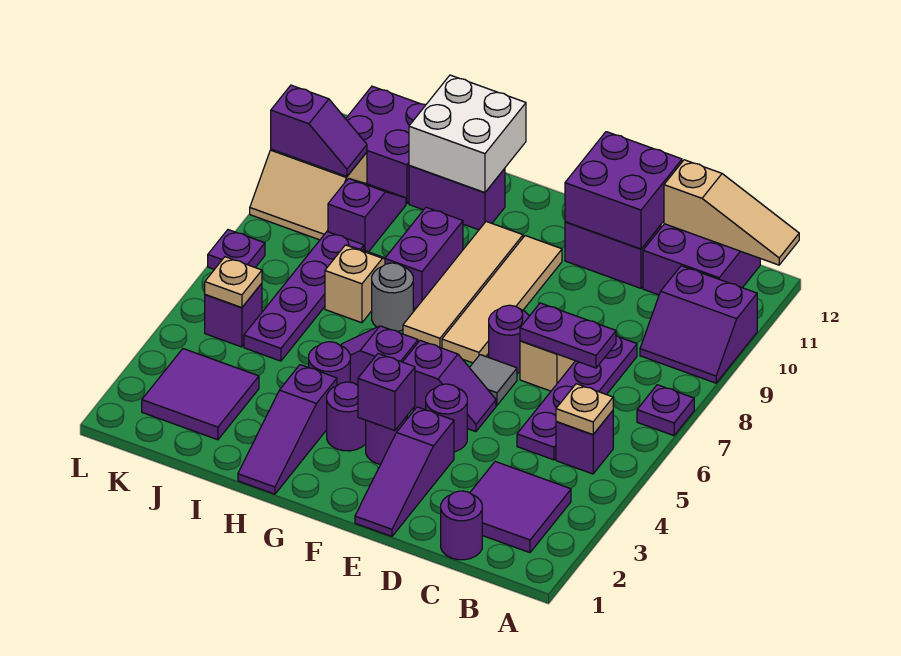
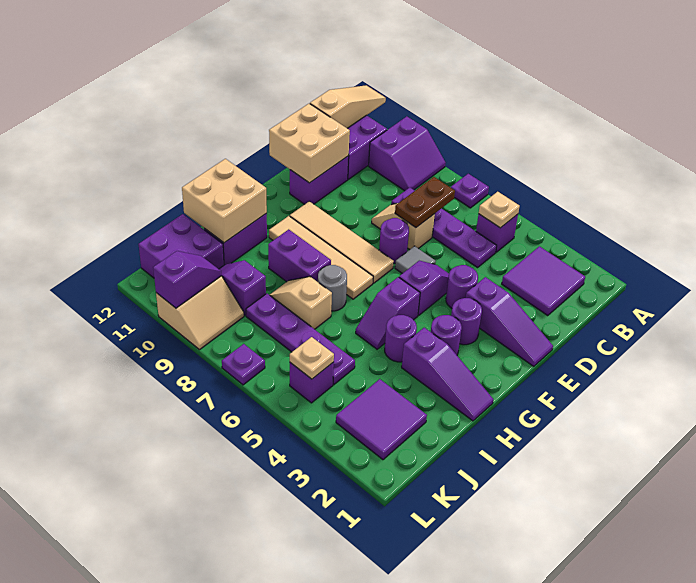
purple 1x1 round brick [441,491,482,560] -> none
purple 1x2 plate [520,303,616,368] -> brown 1x2 plate [395,177,455,228]
purple 2x2 brick [565,132,682,249] -> tan 2x2 brick [269,104,350,183]
purple 1x1 brick [358,354,415,431] -> none
white 2x2 brick [409,75,526,193] -> tan 2x2 brick [182,159,267,243]

